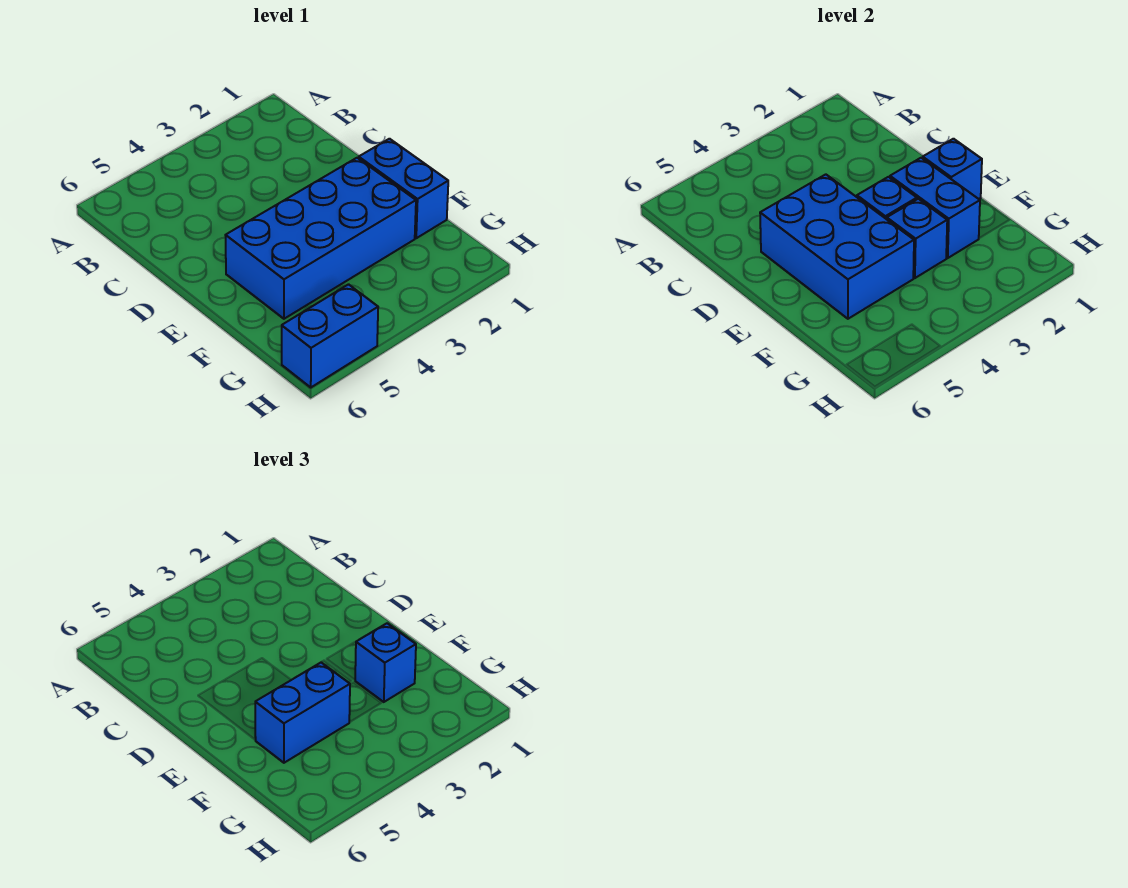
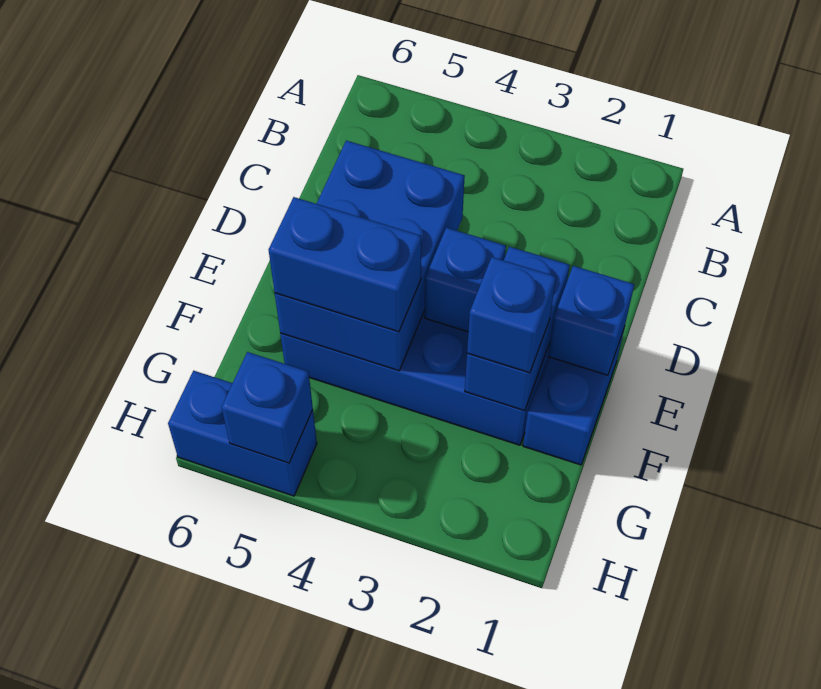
blue 1x1 brick [887,199,947,278] -> blue 1x1 brick moved to [222,352,313,463]

